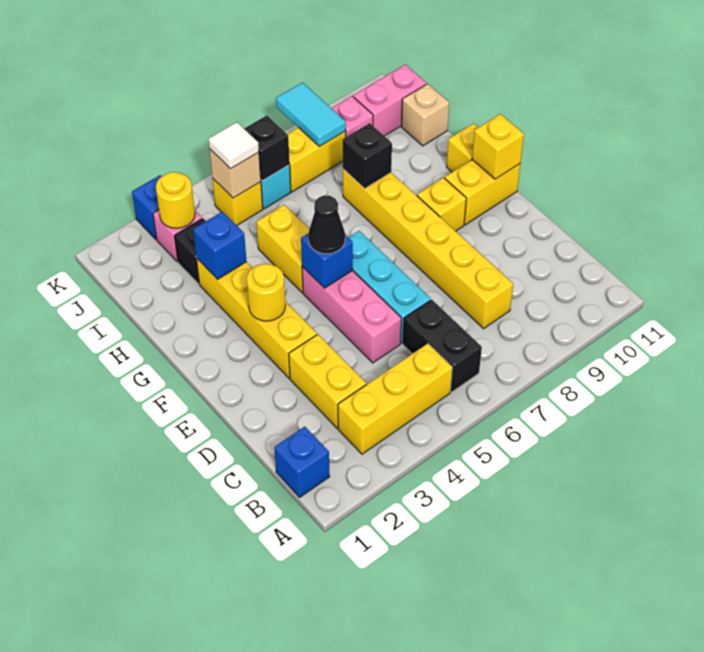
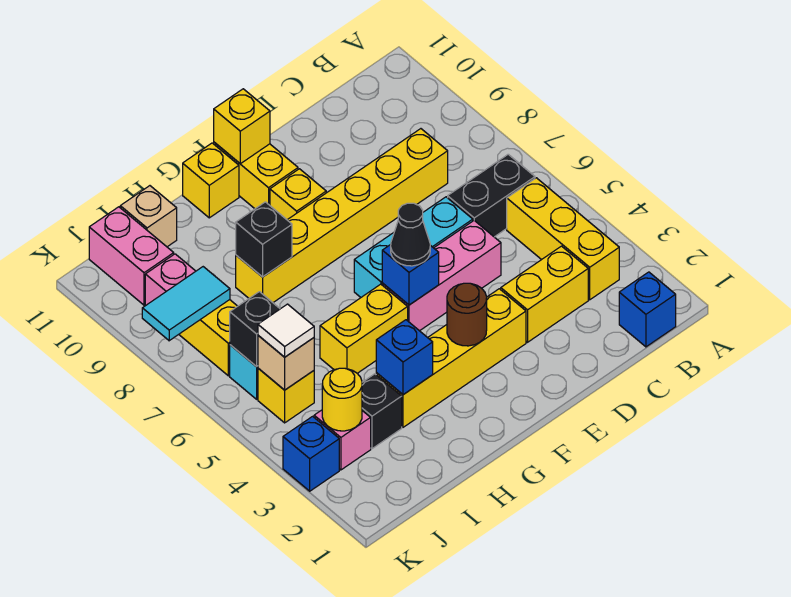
yellow 1x1 round brick [247,264,286,321] -> brown 1x1 round brick [447,283,487,346]

